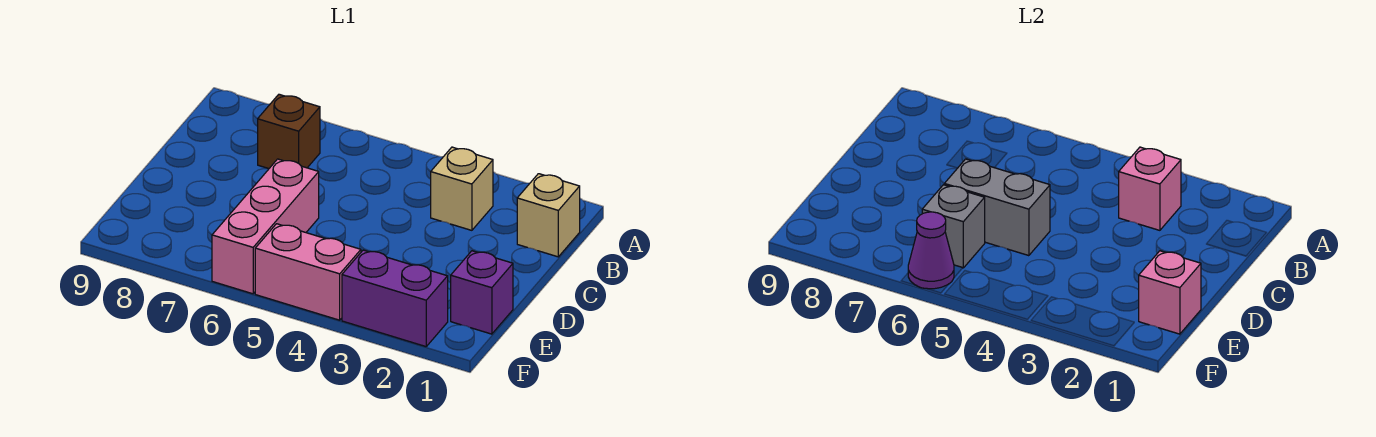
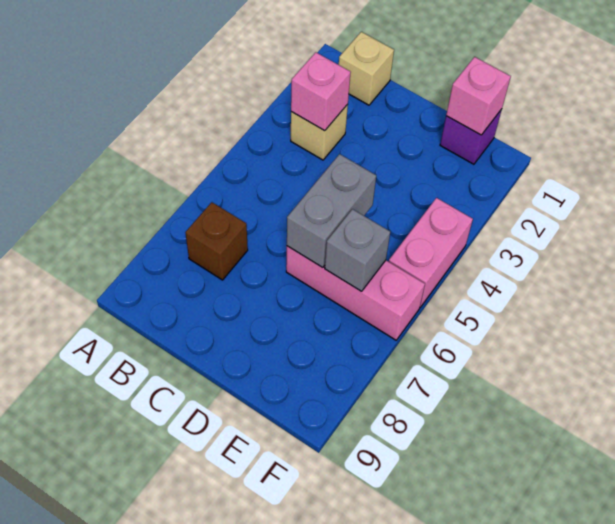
purple 1x2 brick [342,250,448,347] -> none
purple 1x1 cone [908,212,954,289] -> none

